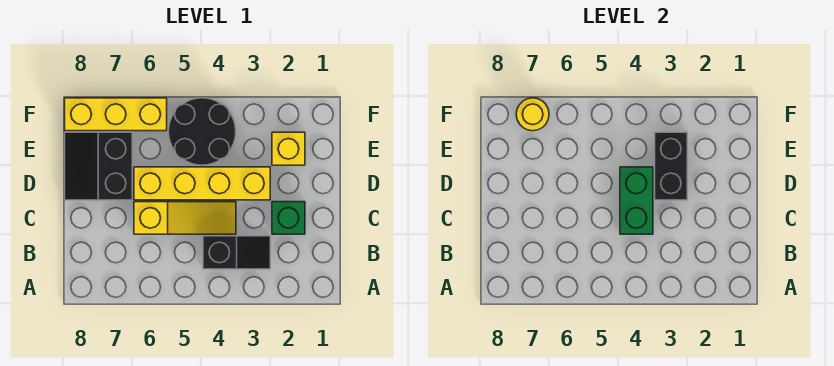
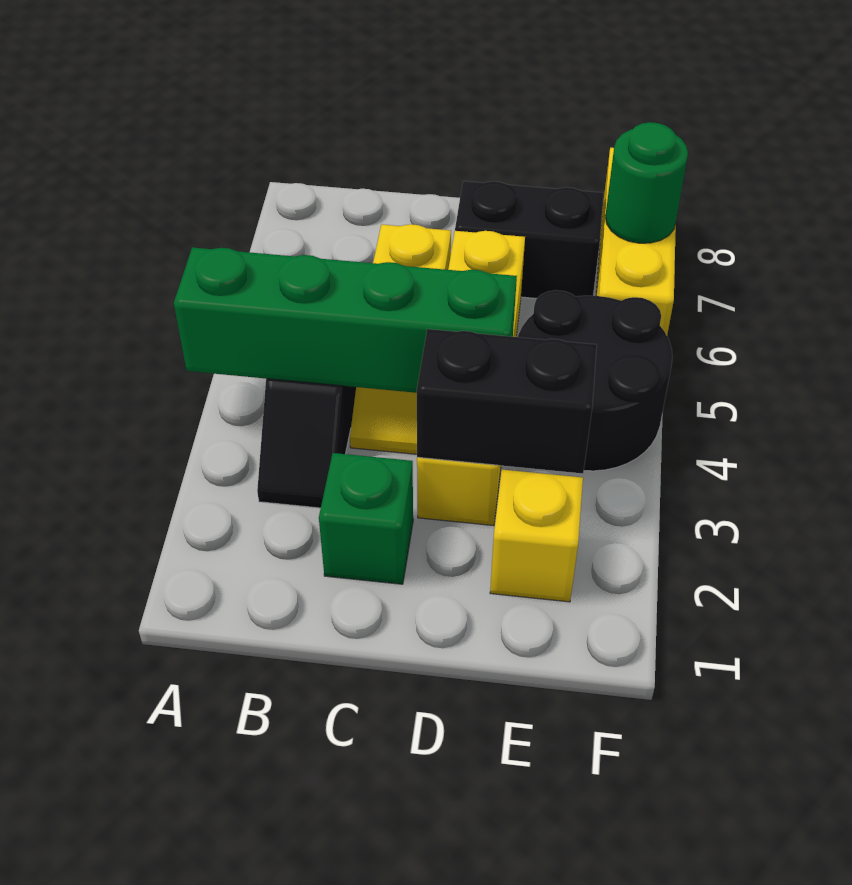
green 1x2 brick [620,167,653,234] -> green 1x4 brick [174,247,517,393]
yellow 1x1 round brick [516,98,549,131] -> green 1x1 round brick [605,122,688,243]

